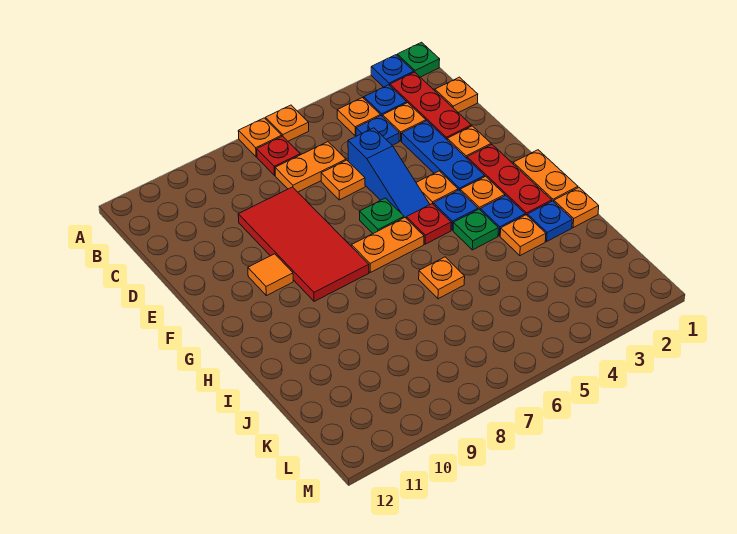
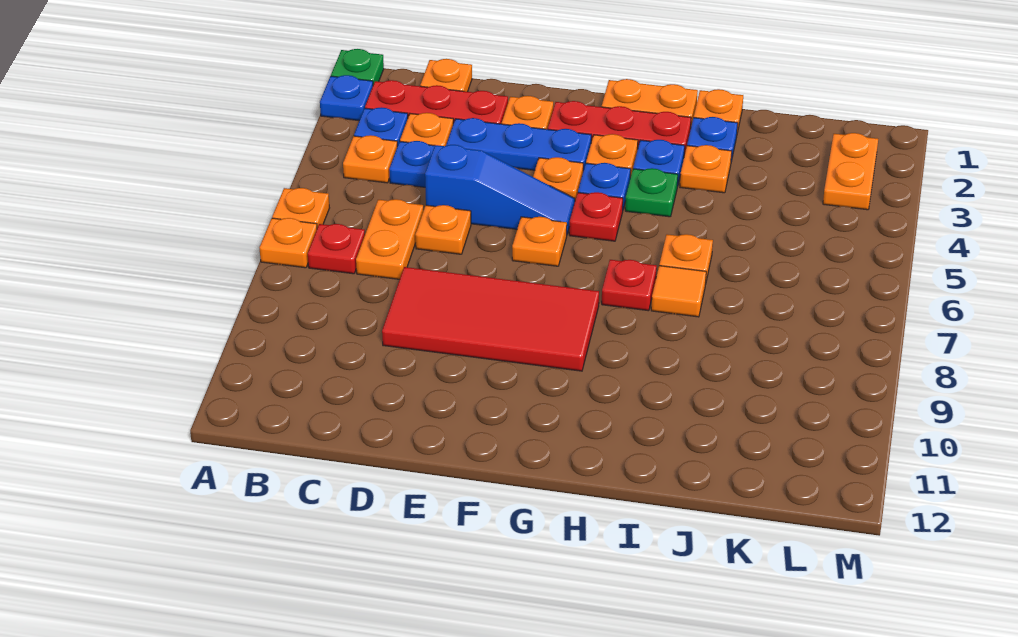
green 1x1 plate [359,198,404,233] -> orange 1x1 plate [512,217,567,266]
orange 1x1 tile [248,254,293,296] -> orange 1x1 tile moved to [651,266,706,317]
orange 1x2 plate [351,218,424,272] -> orange 1x2 plate moved to [823,133,878,210]
none -> red 1x1 plate [602,260,657,311]

